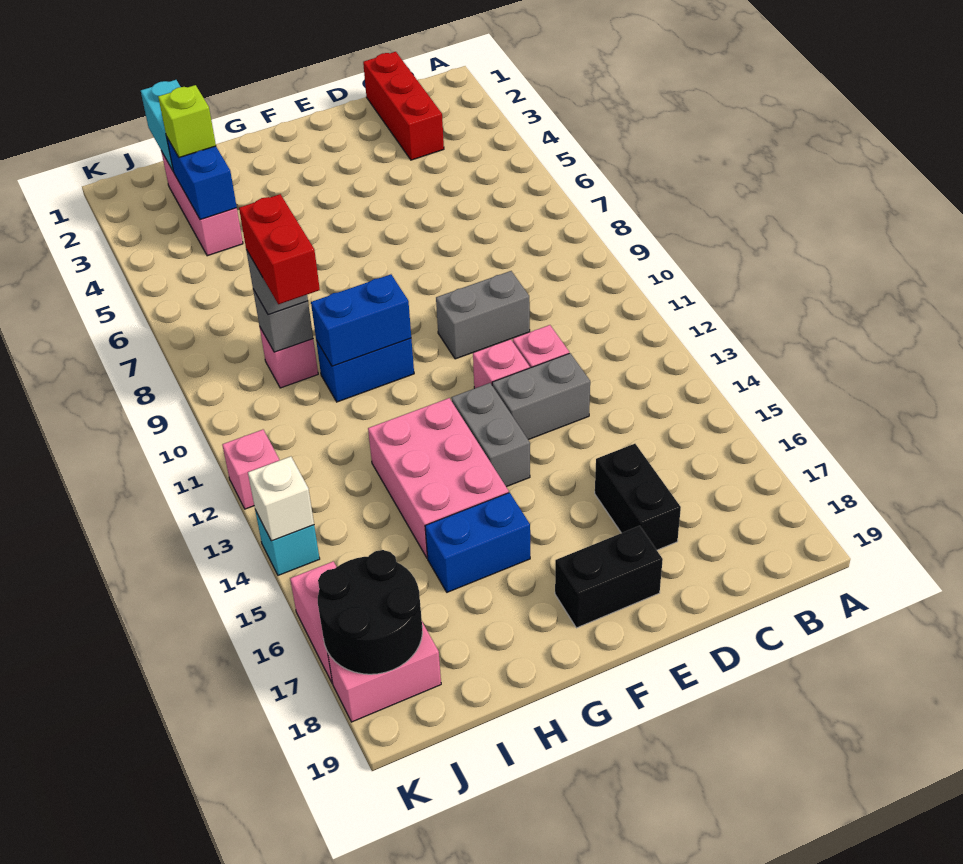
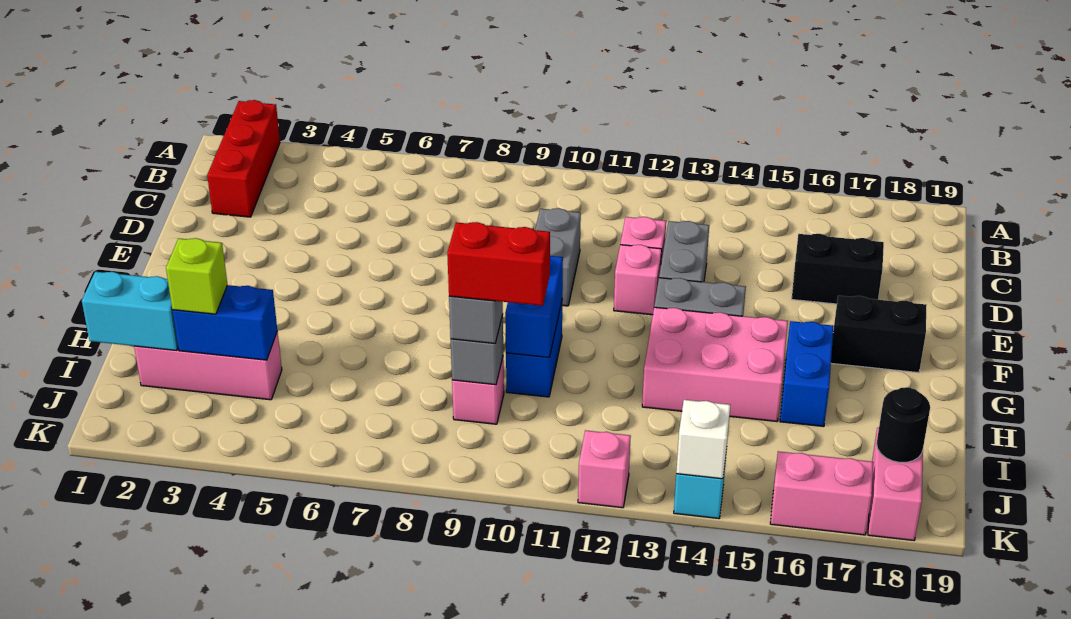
red 1x3 brick [363,52,444,160] -> red 1x3 brick turned to [207,100,280,217]
black 1x2 brick [555,526,663,628] -> black 1x2 brick turned to [831,296,926,373]
black 2x2 round brick [318,550,422,674] -> black 1x1 round brick [877,387,930,462]

